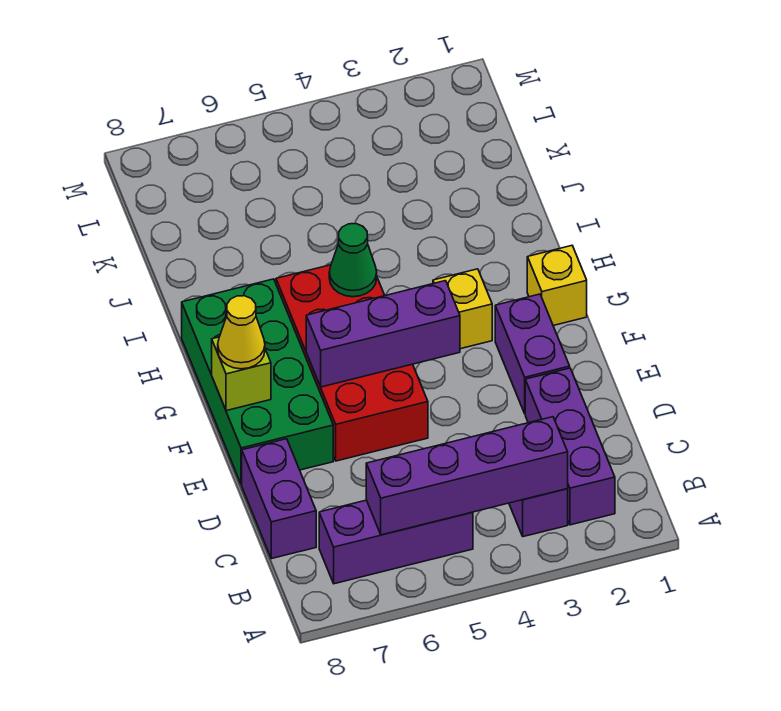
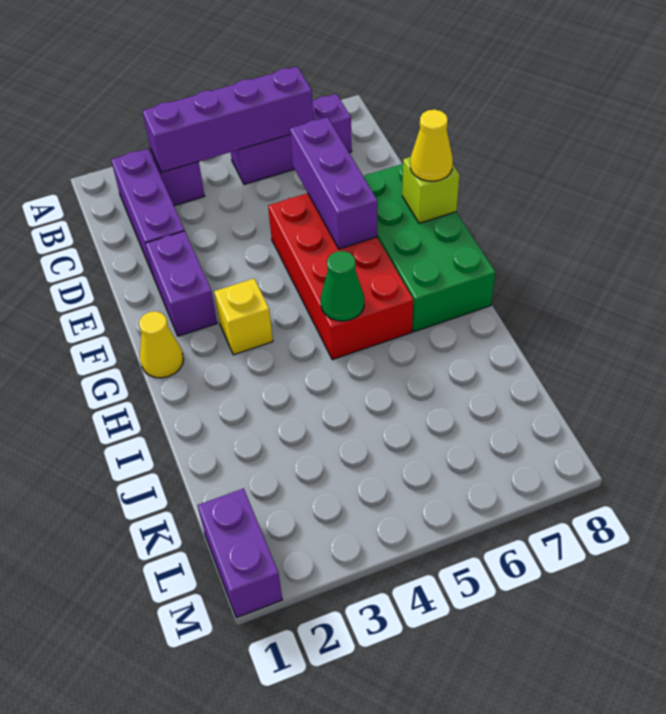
purple 1x2 brick [242,439,316,559] -> purple 1x2 brick moved to [198,488,282,618]
purple 1x3 brick [306,281,460,387] -> purple 1x3 brick turned to [290,117,377,249]
yellow 1x1 brick [527,246,587,326] -> yellow 1x1 cone [139,311,184,378]

